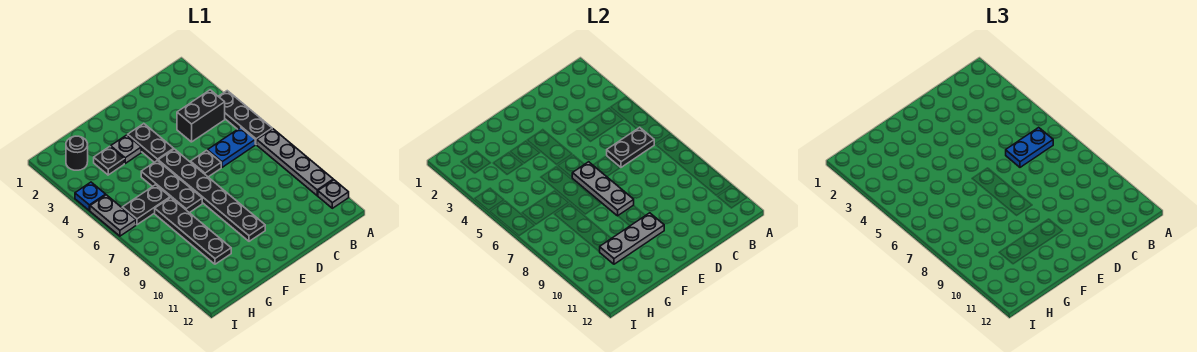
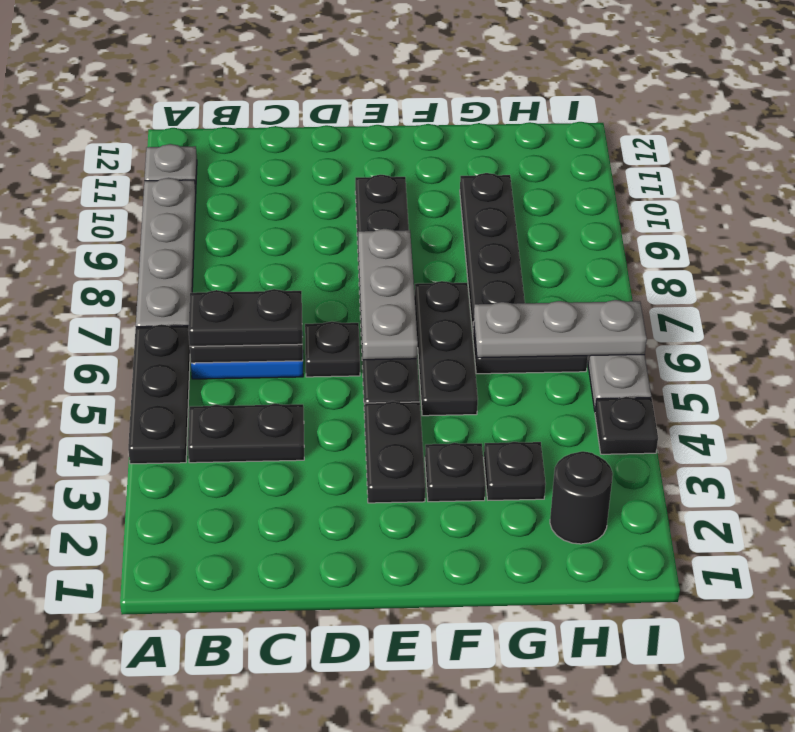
black 1x2 brick [177,90,225,142] -> black 1x2 plate [188,404,304,463]
blue 1x2 plate [1006,127,1053,167] -> black 1x2 plate [189,289,302,346]
grey 1x3 plate [600,213,664,264] -> grey 1x3 plate moved to [473,300,647,358]
grey 1x1 plate [111,135,141,163] -> black 1x1 plate [425,443,486,502]
blue 1x1 plate [75,182,106,211] -> black 1x1 plate [595,397,658,454]

